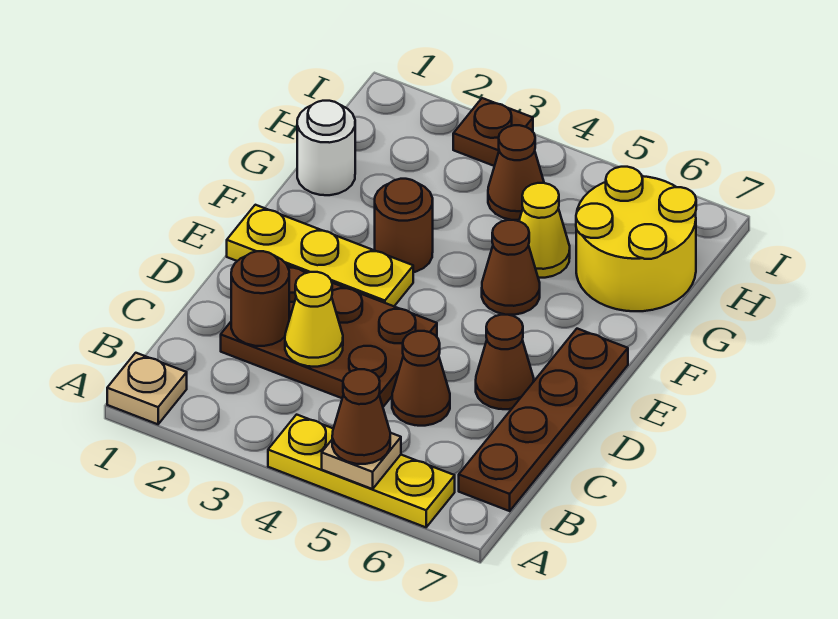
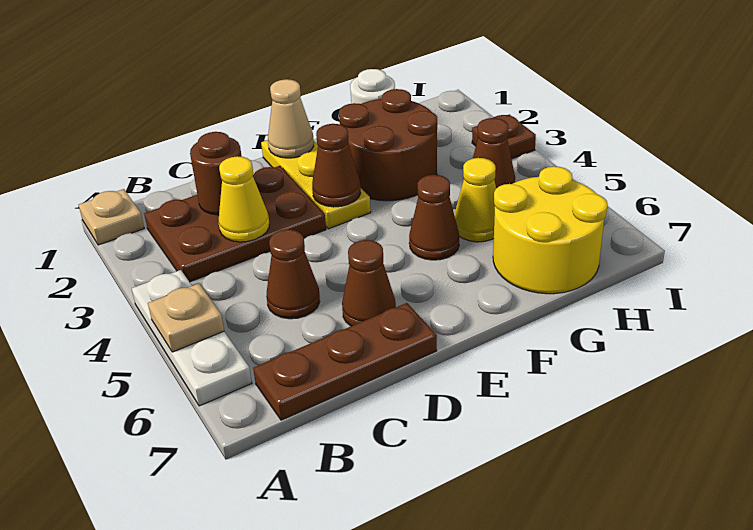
yellow 1x3 plate [268,415,455,527] -> white 1x3 plate [132,270,252,406]
brown 1x1 cone [332,369,390,464] -> brown 1x1 cone moved to [312,124,361,207]
brown 1x4 plate [459,329,628,511] -> brown 1x3 plate [253,303,437,420]
brown 2x3 plate [221,266,437,407] -> brown 2x3 plate turned to [144,166,326,282]
none -> tan 1x1 cone [268,79,314,158]
brown 1x1 round brick [375,179,433,272] -> brown 2x2 round brick [339,89,437,201]

